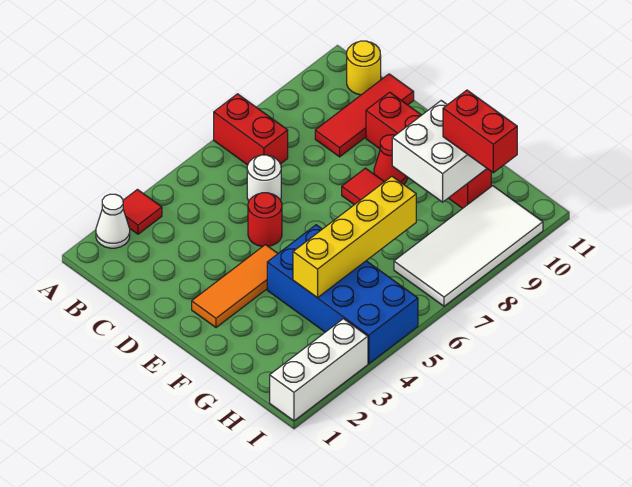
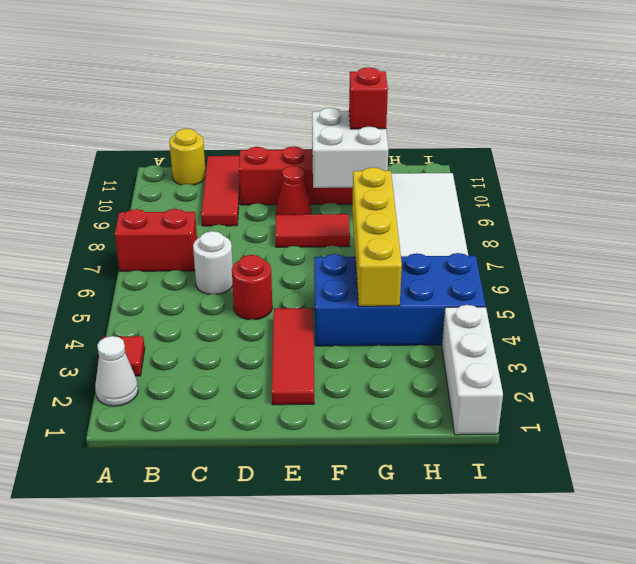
orange 1x3 tile [192,245,278,328] -> red 1x3 tile [272,308,314,405]
red 1x2 brick [443,90,517,173] -> red 1x1 brick [349,67,388,129]

